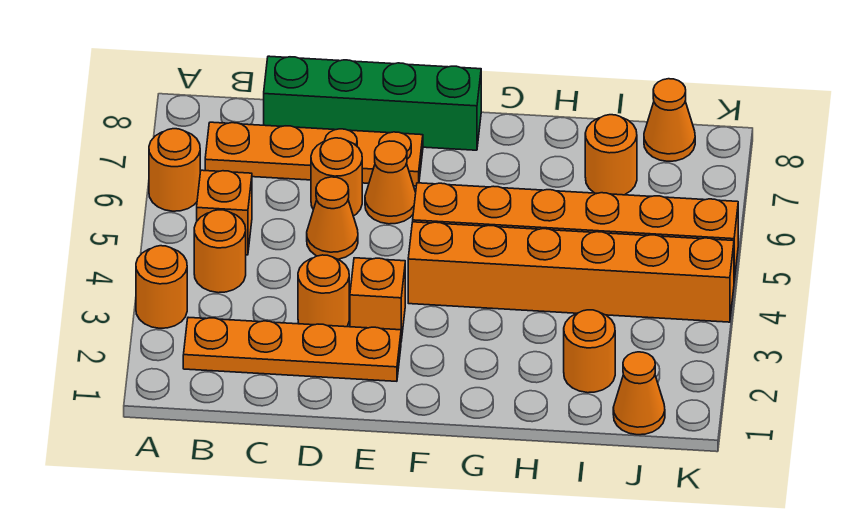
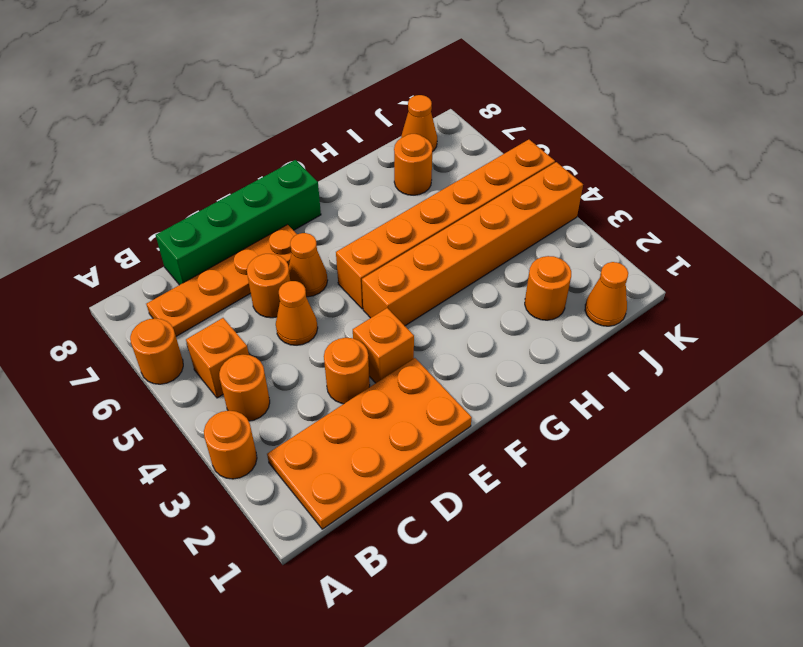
orange 1x4 plate [183,317,401,381] -> orange 2x4 plate [267,358,472,529]

